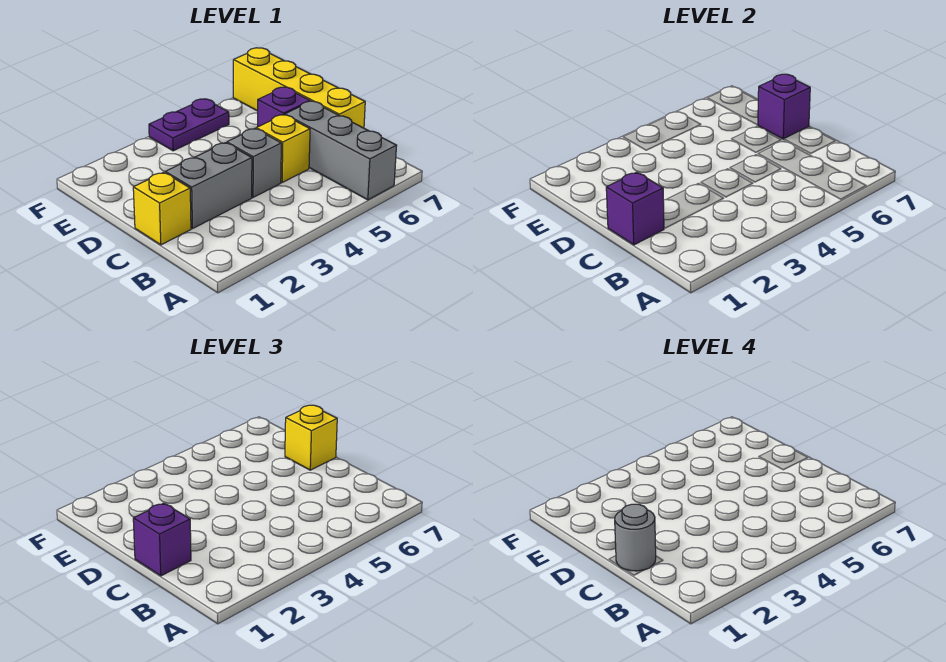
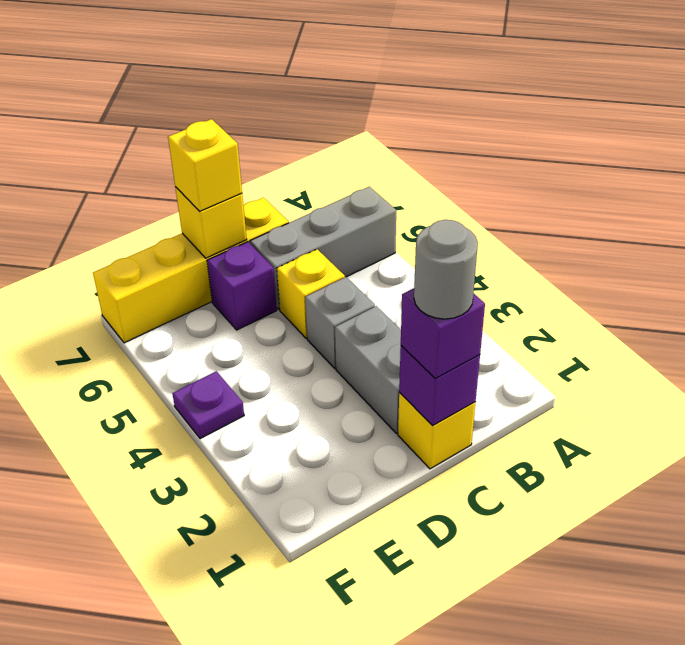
purple 1x1 brick [758,74,810,139] -> yellow 1x1 brick [175,187,247,258]
purple 1x2 plate [149,99,229,151] -> purple 1x1 plate [172,371,244,439]

